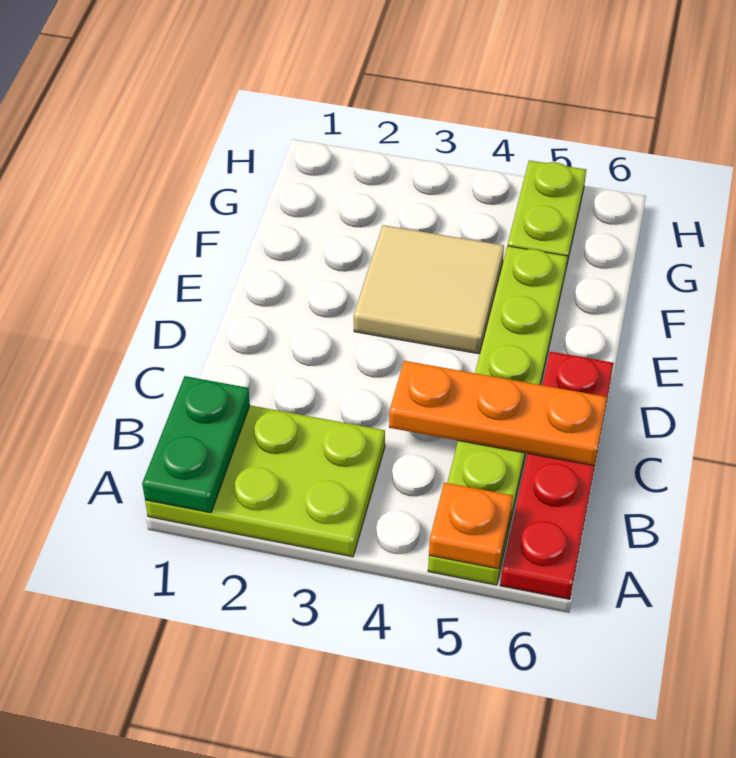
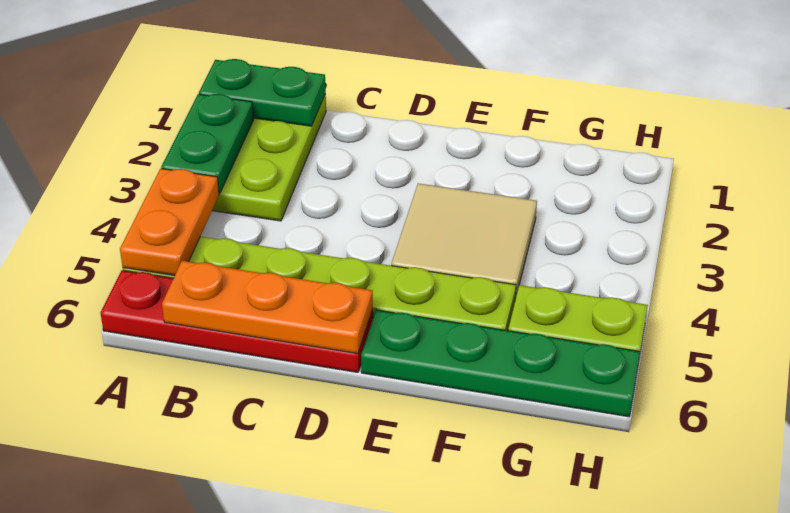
none -> green 1x2 plate [161,94,254,193]
orange 1x1 plate [429,483,513,569] -> orange 1x2 plate [120,169,219,276]
orange 1x3 plate [389,361,607,466] -> orange 1x3 plate turned to [162,261,373,354]
none -> green 1x4 plate [361,310,640,417]

